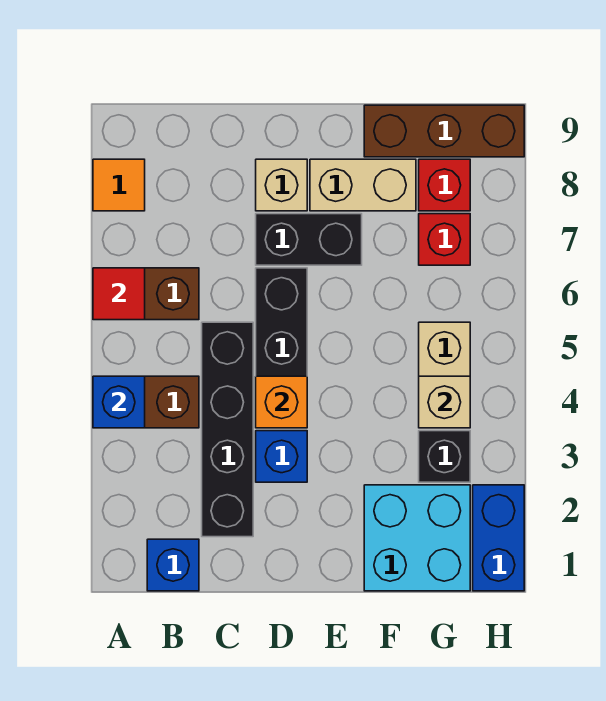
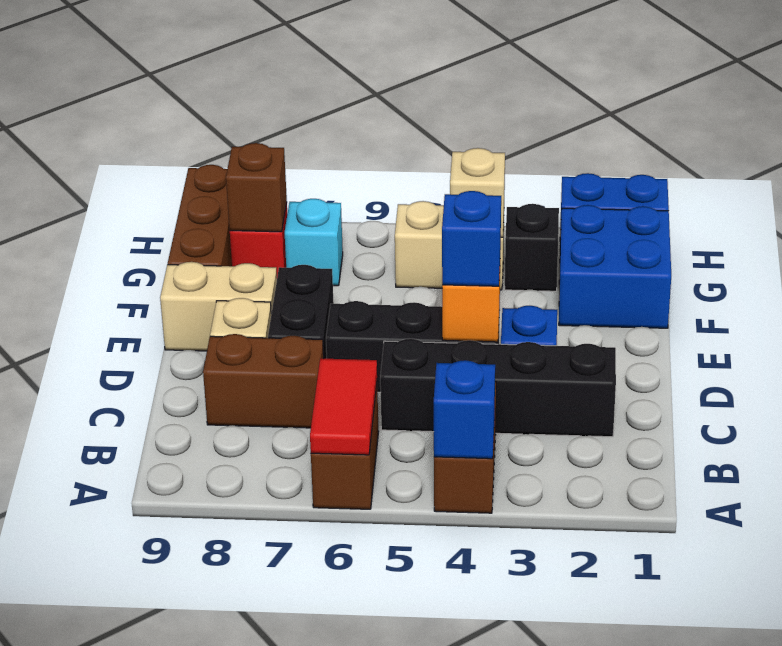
red 1x1 tile [93,268,145,320] -> red 1x2 tile [310,358,377,455]
orange 1x1 tile [93,159,145,211] -> none
blue 1x1 brick [147,539,199,591] -> blue 1x1 brick moved to [442,191,501,286]
none -> brown 1x2 brick [203,334,324,428]
tan 1x2 brick [310,159,416,211] -> tan 1x2 brick turned to [160,262,277,351]
cyan 2x2 brick [364,485,470,591] -> blue 2x2 brick [559,205,671,328]
red 1x1 brick [419,214,470,265] -> cyan 1x1 brick [285,199,343,286]
none -> brown 1x1 brick [226,143,287,232]

